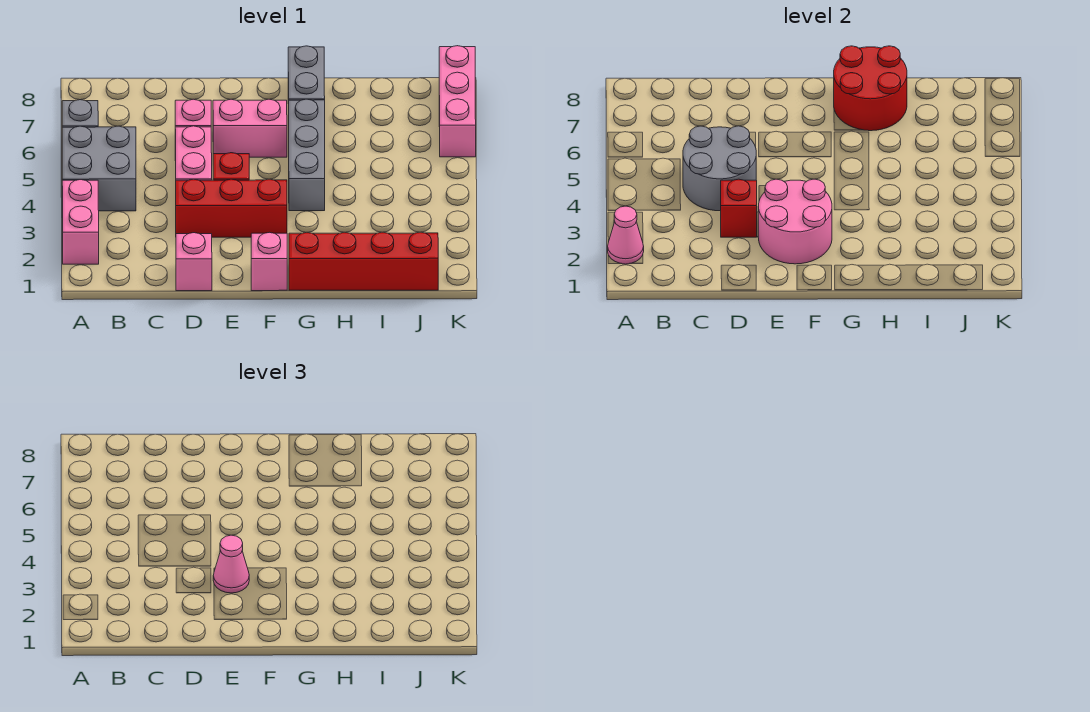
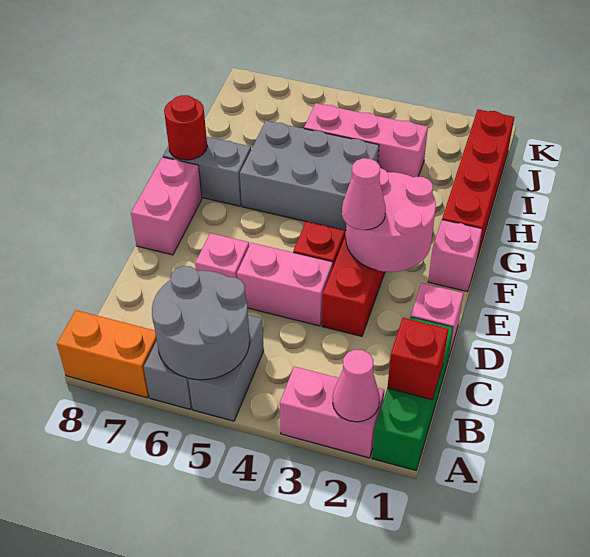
none -> green 1x3 brick [372,317,454,471]
grey 2x2 brick [62,126,136,211] -> grey 1x2 brick [188,315,264,421]
none -> orange 1x2 brick [57,310,157,398]
grey 2x2 round brick [683,126,756,211] -> grey 2x2 round brick moved to [152,266,250,380]
red 1x1 brick [721,179,757,237] -> red 1x1 brick moved to [387,318,449,400]
pink 1x2 brick [213,99,287,157] -> pink 1x2 brick moved to [131,157,202,255]
grey 1x3 brick [289,99,325,211] -> grey 2x3 brick [240,121,379,231]
red 2x2 round brick [834,46,907,131] -> red 1x1 round brick [164,95,207,160]
pink 1x3 brick [439,46,476,157] -> pink 1x3 brick moved to [304,103,428,177]

